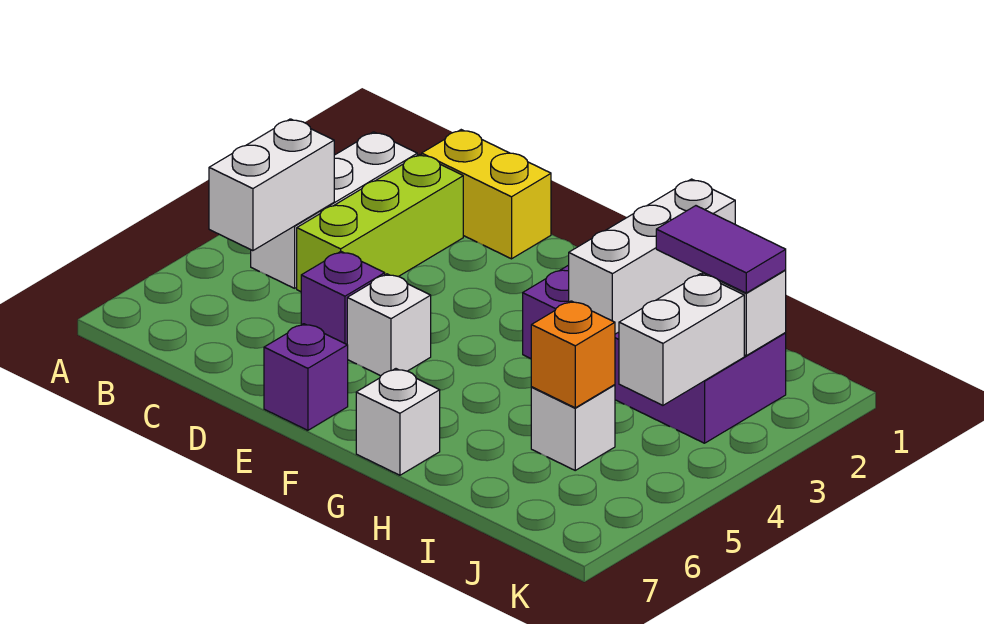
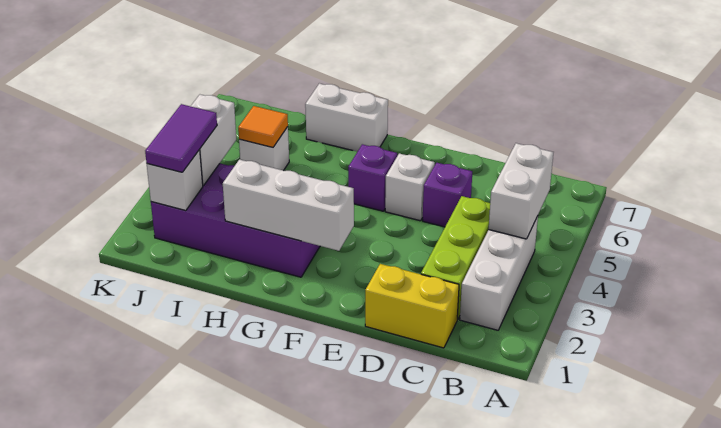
purple 1x1 brick [264,324,348,430] -> purple 1x1 brick moved to [348,144,397,211]
white 1x1 brick [356,369,440,475] -> white 1x2 brick [305,83,388,152]
white 1x3 brick [569,179,735,334] -> white 1x3 brick turned to [223,160,354,251]
purple 1x2 tile [656,206,786,293] -> purple 1x2 tile turned to [145,104,217,172]
orange 1x1 brick [531,301,615,408] -> orange 1x1 tile [238,106,288,147]

